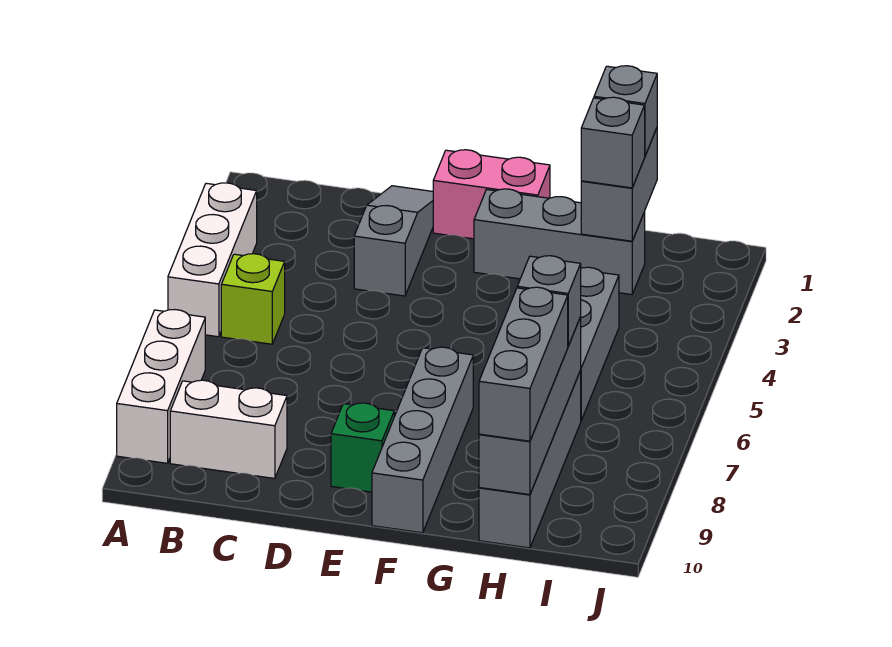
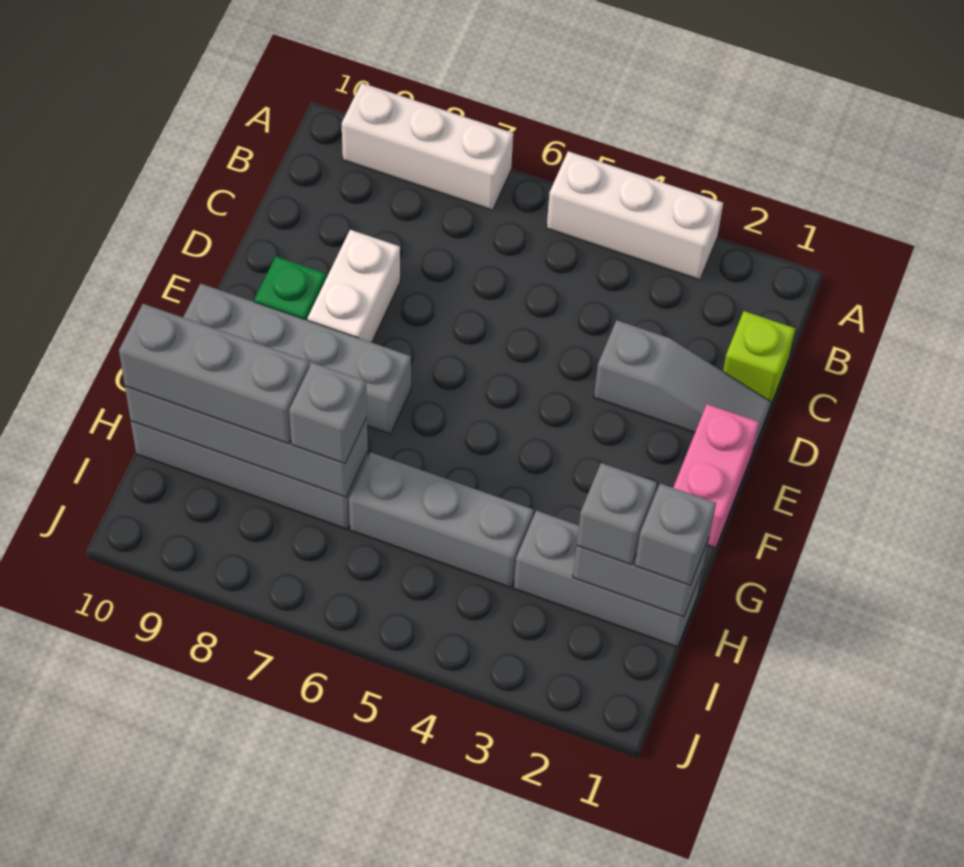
lime 1x1 brick [221,254,285,344] -> lime 1x1 brick moved to [723,311,795,406]
white 1x2 brick [170,380,287,478] -> white 1x2 brick moved to [308,230,400,342]
grey 1x3 brick [474,189,645,295] -> grey 1x3 brick turned to [514,511,702,647]

